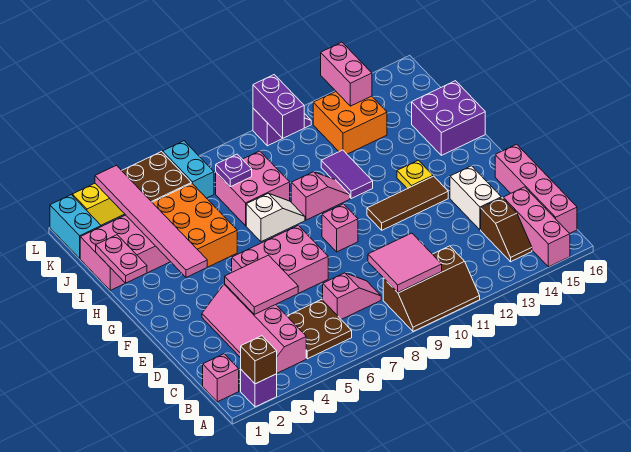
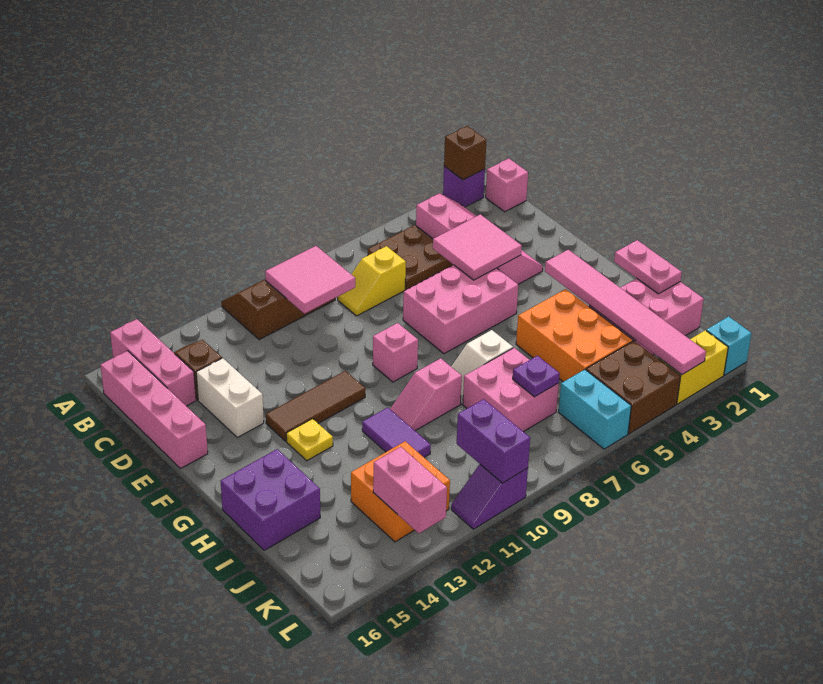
pink 1x2 slope [323,273,381,319] -> yellow 1x2 slope [338,246,406,316]
cyan 1x2 brick [50,195,101,258] -> cyan 1x1 brick [706,317,751,375]

